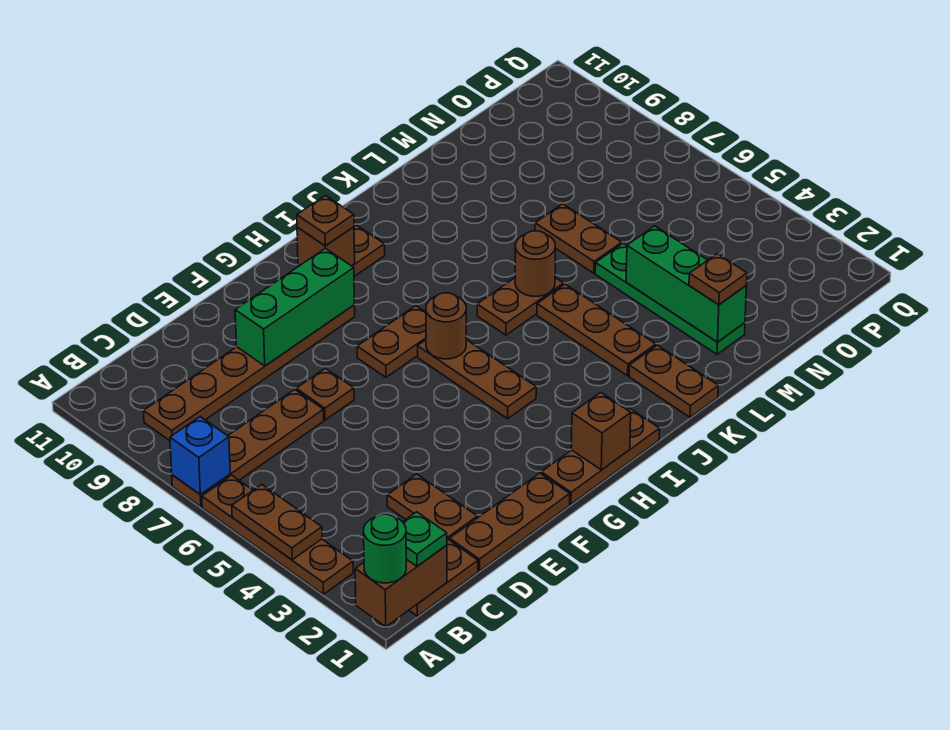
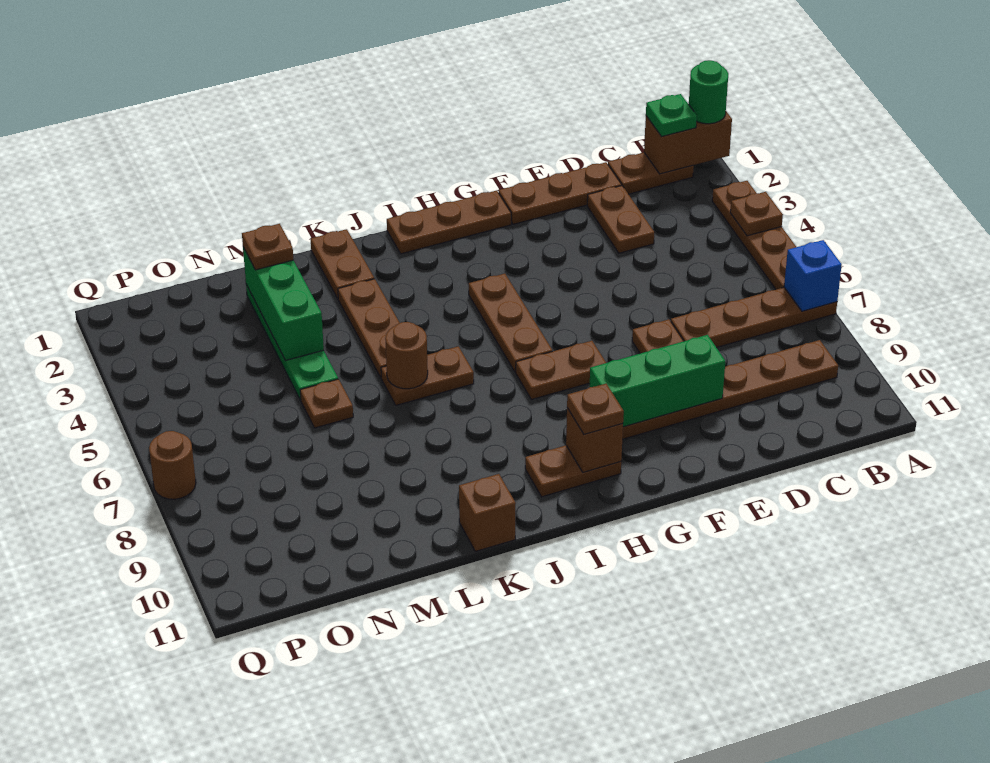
brown 1x2 plate [232,484,322,560] -> brown 1x1 plate [730,192,783,236]
brown 1x1 brick [571,392,631,470] -> brown 1x1 brick moved to [459,474,516,551]
brown 1x1 round brick [426,293,466,359] -> brown 1x1 round brick moved to [149,431,196,499]
brown 1x2 plate [535,204,622,273] -> brown 1x1 plate [300,379,353,428]

